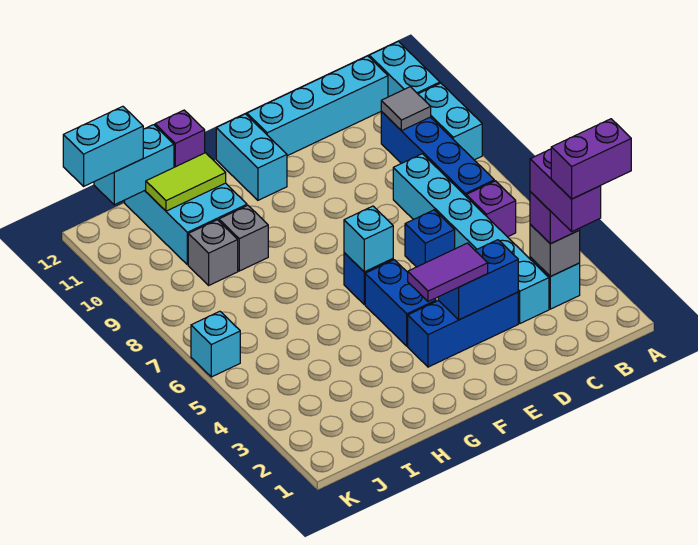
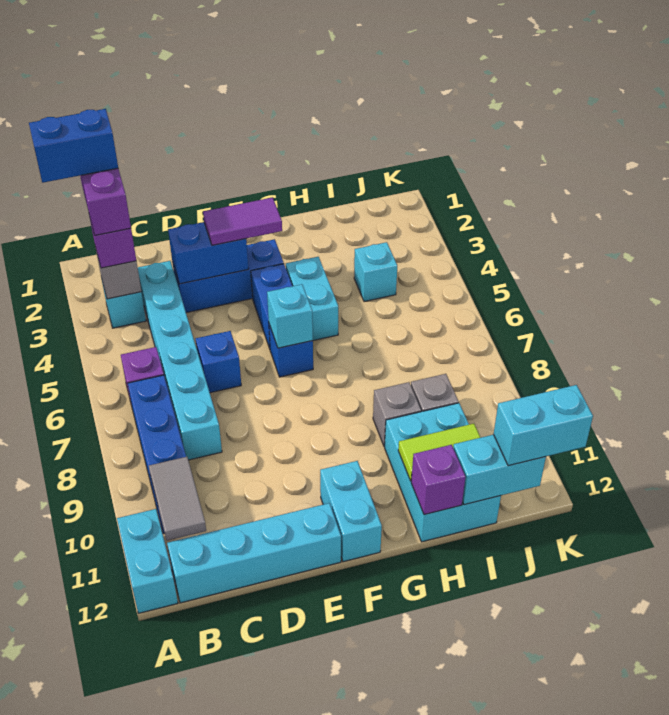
purple 1x2 brick [551,119,631,199] -> blue 1x2 brick [29,109,118,183]
cyan 1x2 brick [418,83,482,160] -> cyan 1x2 brick moved to [286,257,338,341]
grey 1x1 tile [381,87,431,131] -> grey 1x2 tile [149,457,206,541]
cyan 1x1 brick [191,311,240,377] -> cyan 1x1 brick moved to [354,242,397,302]

